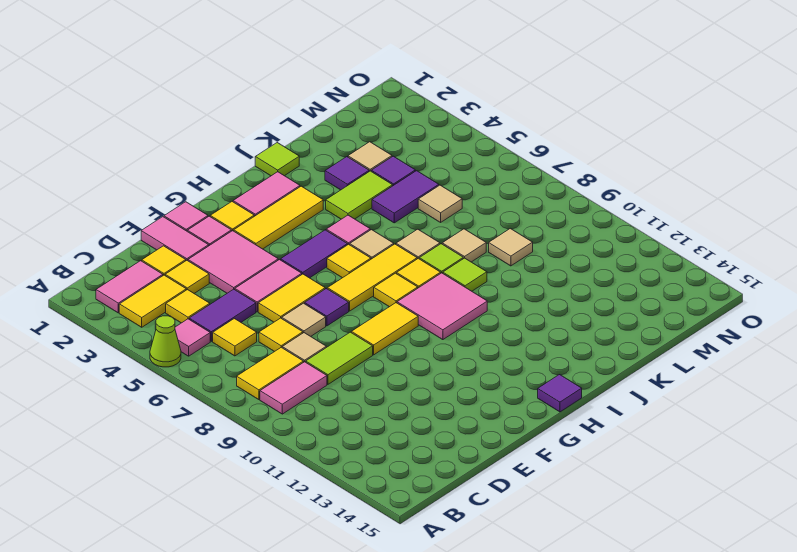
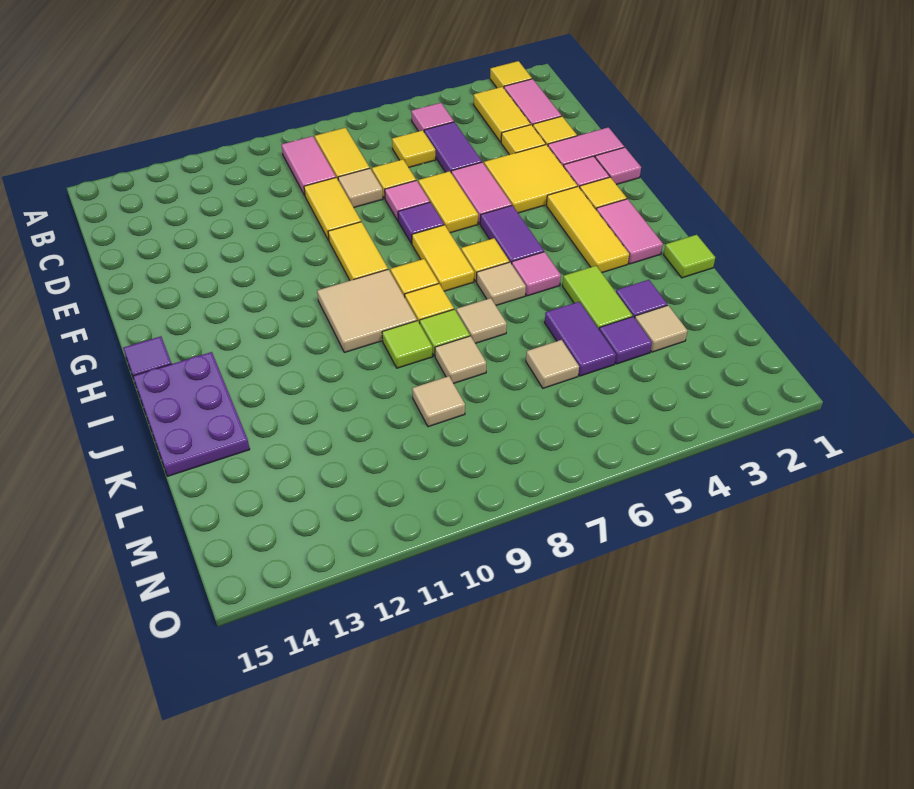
lime 1x1 cone [150,316,181,367] -> none
yellow 1x1 tile [166,290,210,323] -> yellow 1x1 tile moved to [490,61,532,88]
lime 1x2 tile [306,332,373,384] -> yellow 1x2 tile [304,178,361,240]
pink 2x2 tile [188,231,278,293] -> yellow 2x2 tile [484,145,577,213]
tan 1x1 tile [282,303,326,336] -> pink 1x1 tile [385,180,430,220]
yellow 1x3 tile [327,244,417,311] -> yellow 1x2 tile [412,225,474,291]
pink 2x2 tile [397,273,487,340] -> tan 2x2 tile [317,269,417,352]
none -> purple 2x3 plate [133,352,250,476]

